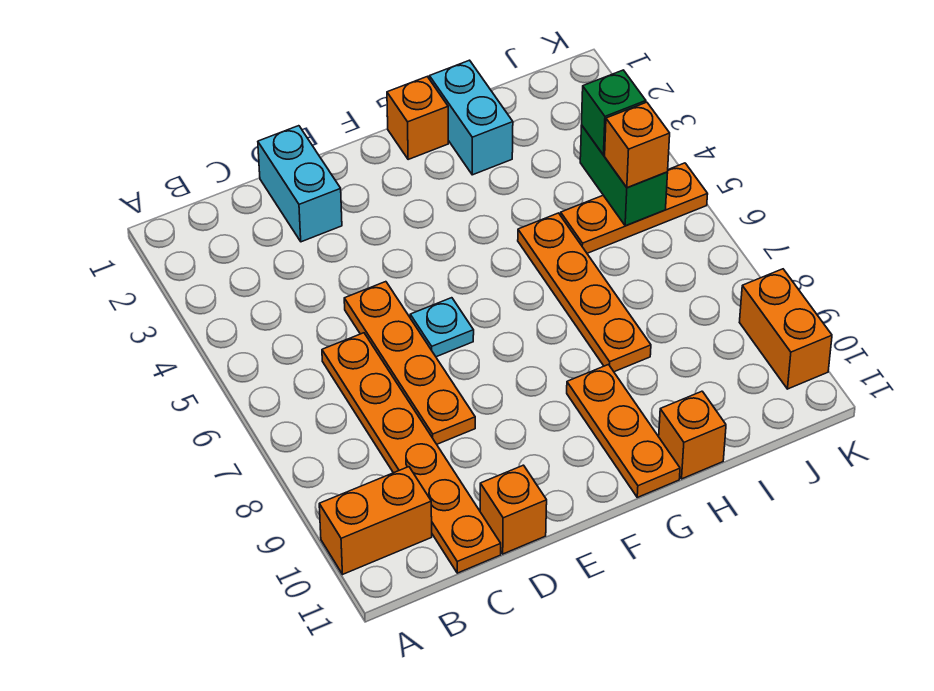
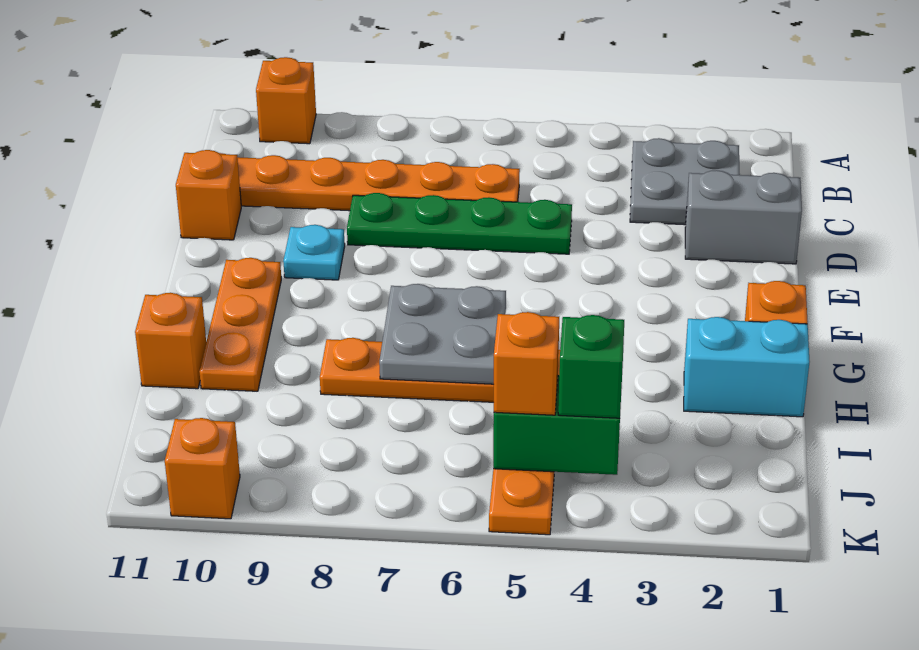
orange 1x2 brick [319,467,432,574] -> orange 1x1 brick [256,57,316,144]
none -> grey 2x2 plate [630,138,740,225]
cyan 1x2 brick [258,126,342,242] -> grey 1x2 brick [685,170,802,264]
orange 1x4 plate [344,282,475,444] -> green 1x4 plate [347,193,572,254]
cyan 1x1 plate [410,298,474,357] -> cyan 1x1 plate moved to [283,225,345,280]
none -> grey 2x2 plate [379,284,506,384]
orange 1x3 plate [567,365,680,497] -> orange 1x3 plate turned to [199,258,281,391]
orange 1x2 brick [739,269,832,389] -> orange 1x1 brick [165,418,240,519]

